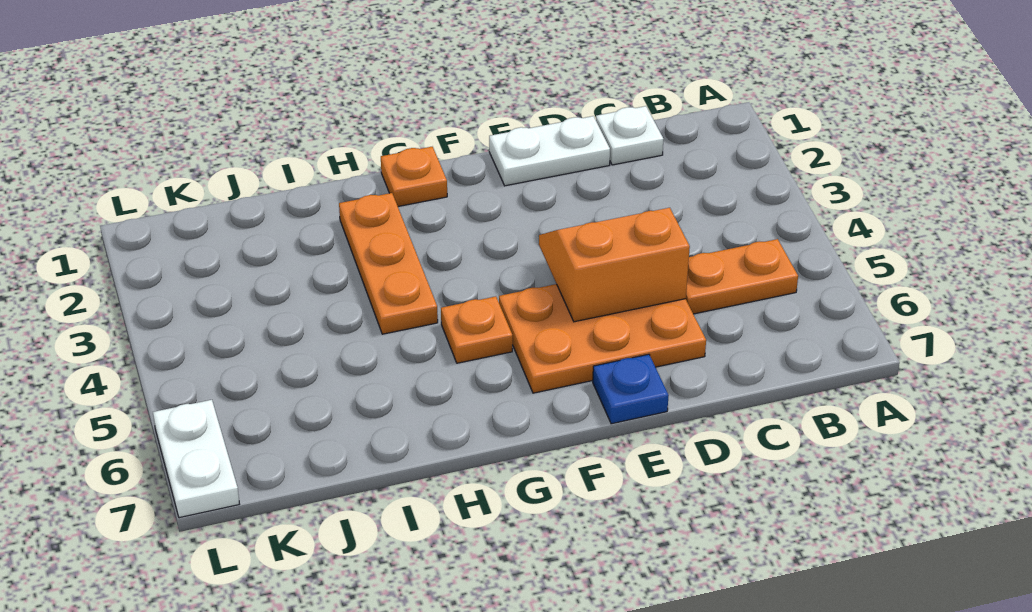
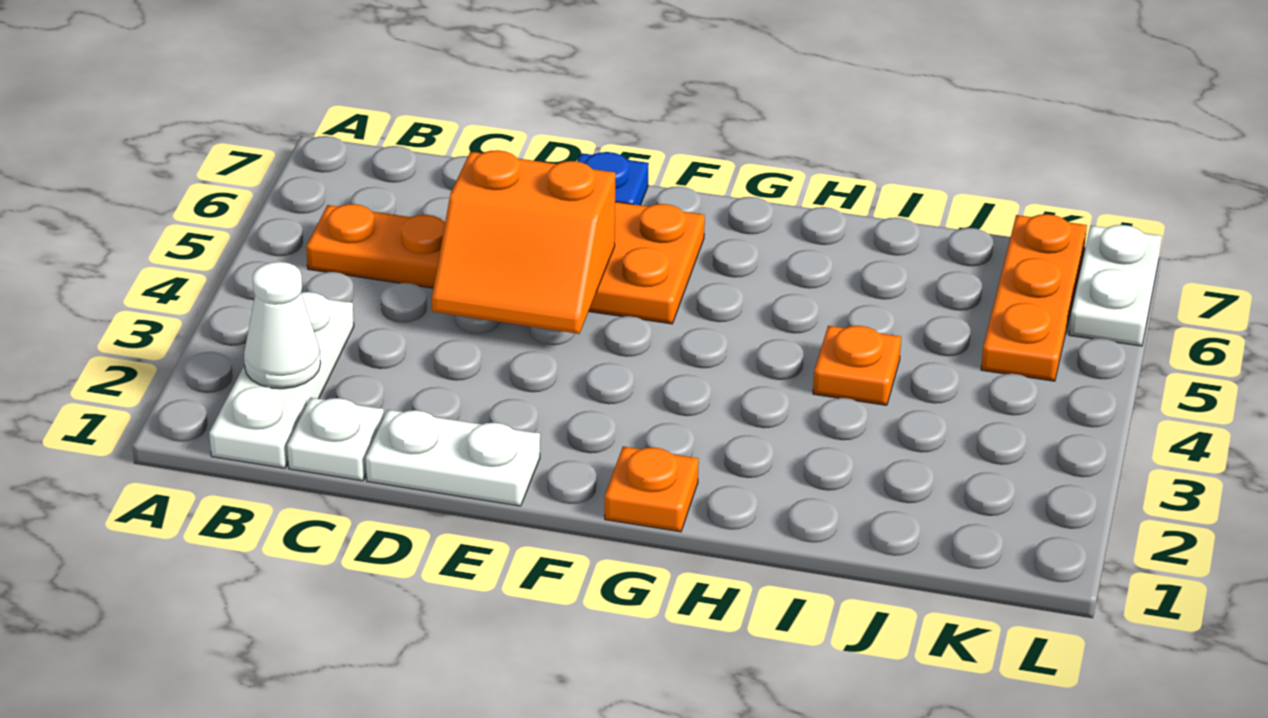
none -> white 1x3 plate [209,292,354,468]
none -> white 1x1 cone [244,262,321,389]
orange 1x1 plate [441,296,513,363] -> orange 1x1 plate moved to [813,326,901,405]
orange 1x3 plate [339,193,438,334] -> orange 1x3 plate moved to [981,214,1087,381]

